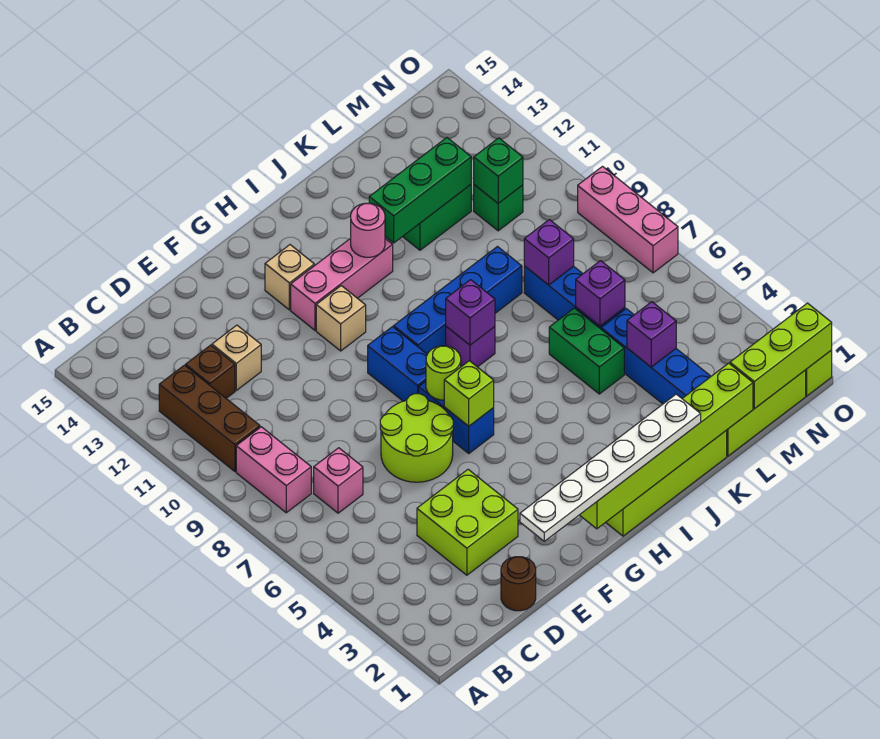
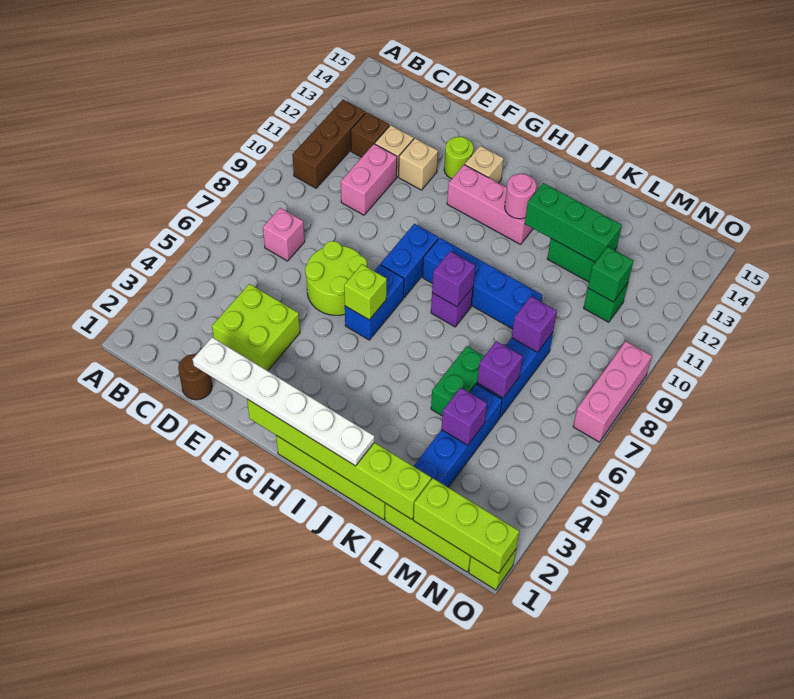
pink 1x2 brick [236,427,311,513] -> pink 1x2 brick moved to [341,144,397,215]
lime 1x1 round brick [426,346,461,400] -> lime 1x1 round brick moved to [444,137,473,179]
tan 1x1 brick [316,286,366,351] -> tan 1x1 brick moved to [399,138,438,190]

